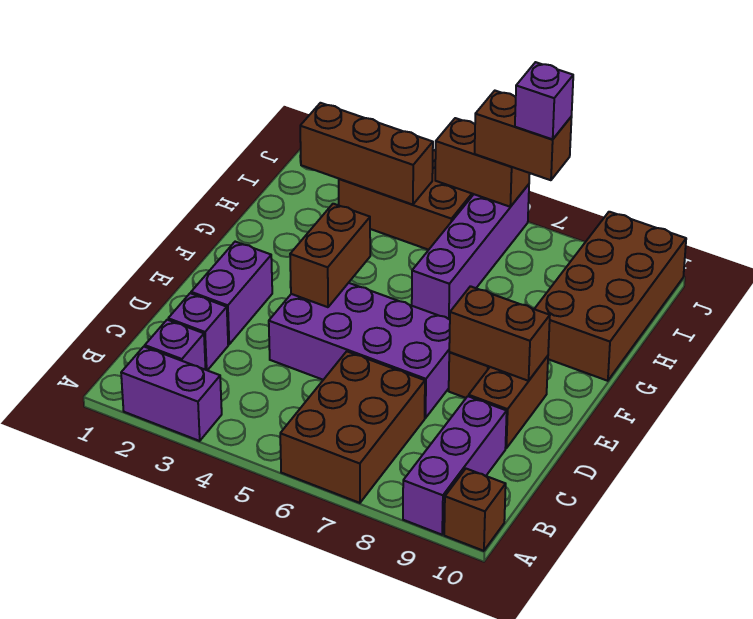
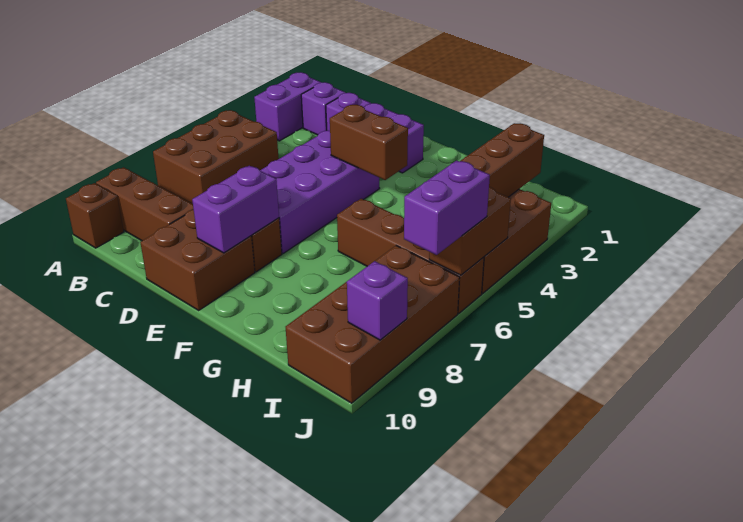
brown 2x3 brick [280,351,425,503] -> brown 2x3 brick turned to [153,110,279,204]
purple 1x3 brick [403,396,507,535] -> brown 1x3 brick [96,167,193,241]
brown 1x2 brick [469,356,548,448] -> brown 2x2 brick [140,209,255,310]
brown 1x2 brick [449,286,550,381] -> purple 1x2 brick [192,166,279,253]
purple 1x4 brick [412,184,529,320] -> brown 1x4 brick [337,199,484,313]
brown 2x4 brick [535,212,686,381] -> brown 2x4 brick turned to [286,246,460,403]
brown 1x2 brick [475,91,572,180] -> purple 1x2 brick [404,160,490,255]
purple 1x1 brick [515,62,573,139] -> purple 1x1 brick moved to [347,261,408,340]

